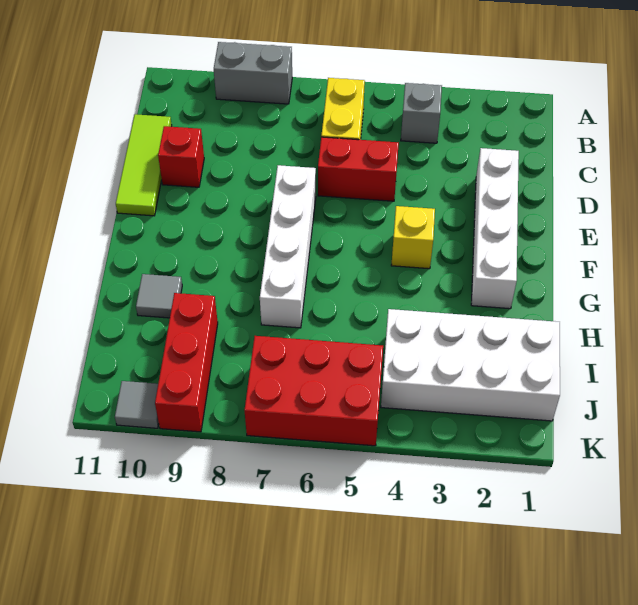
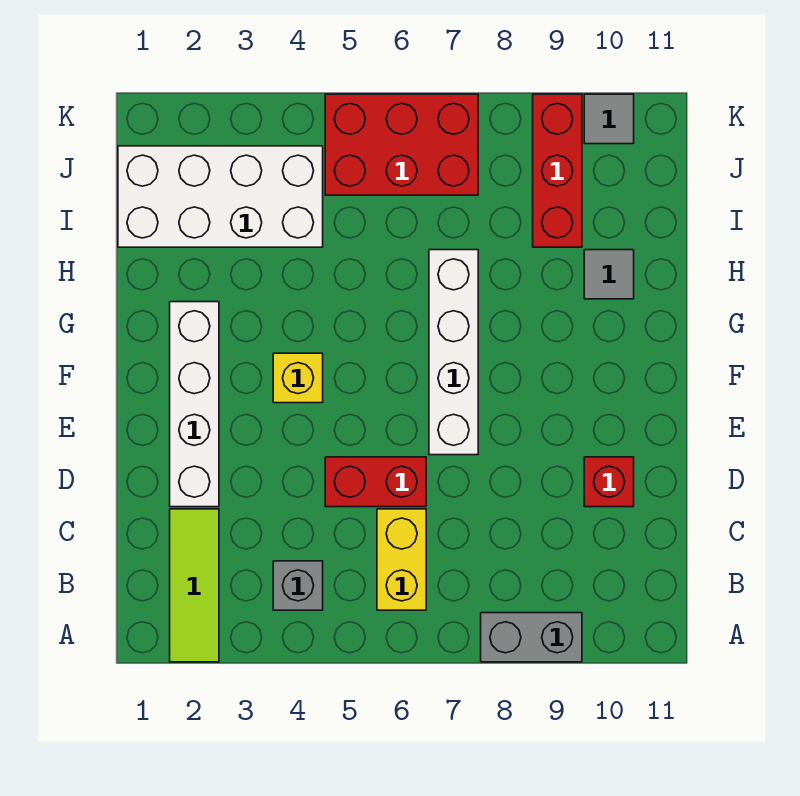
lime 1x3 tile [116,114,172,216] -> lime 1x3 tile moved to [170,509,219,662]

